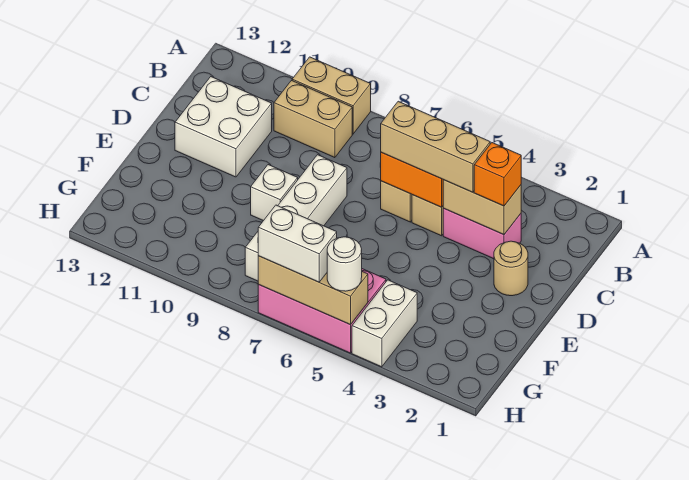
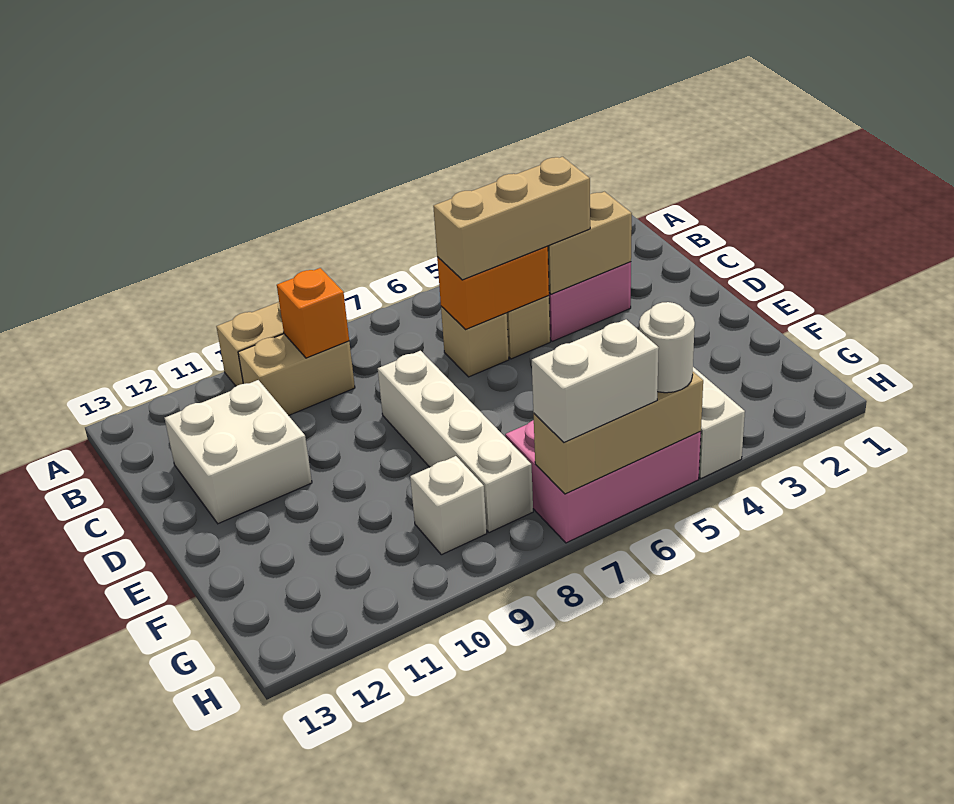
orange 1x1 brick [474,143,521,206] -> orange 1x1 brick moved to [277,268,349,358]
tan 1x1 round brick [494,241,528,296] -> none
white 1x1 brick [251,165,298,221] -> white 1x1 brick moved to [410,456,487,555]

